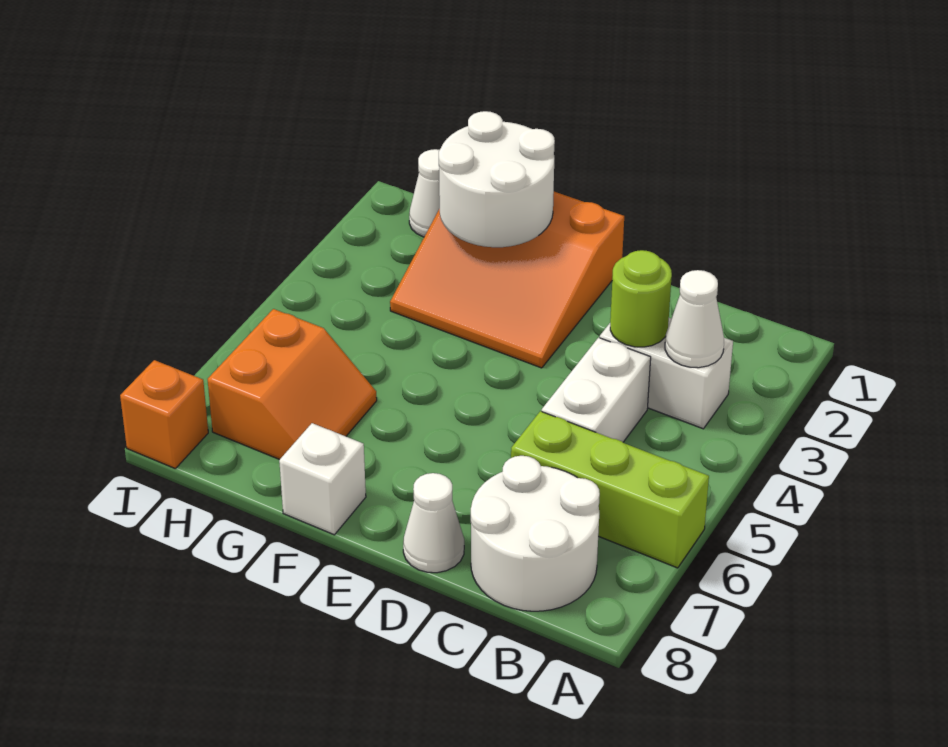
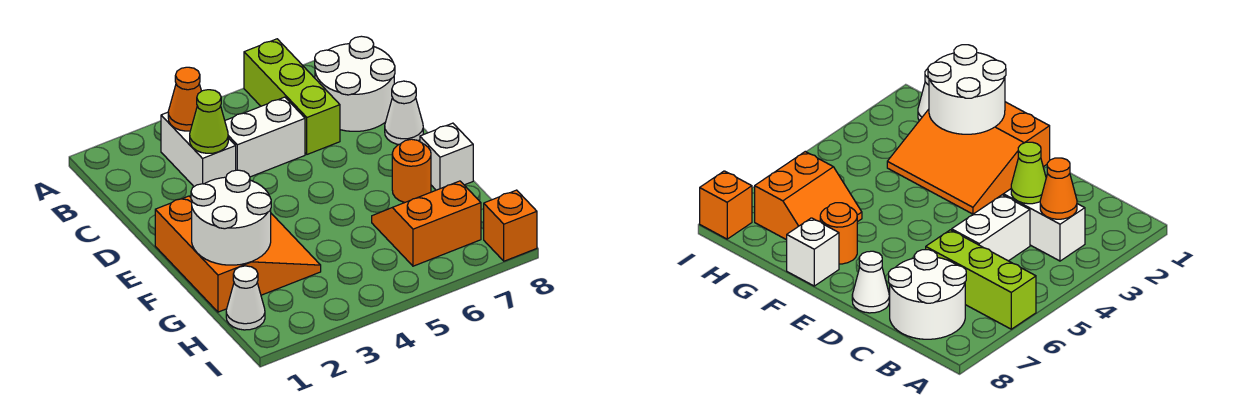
white 1x1 cone [665,270,724,368] -> orange 1x1 cone [168,67,201,131]
lime 1x1 round brick [610,250,672,347] -> lime 1x1 cone [190,90,228,153]
none -> orange 1x1 round brick [392,139,431,203]

